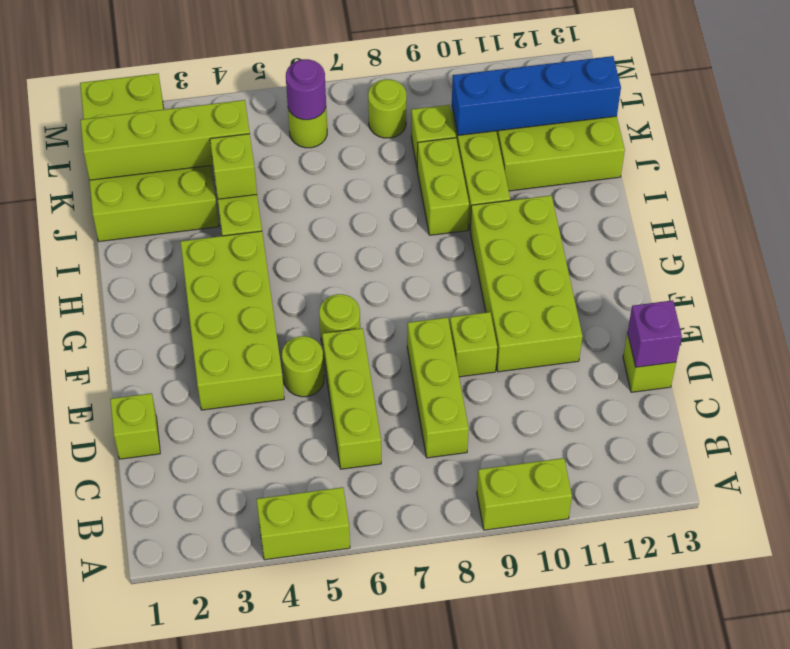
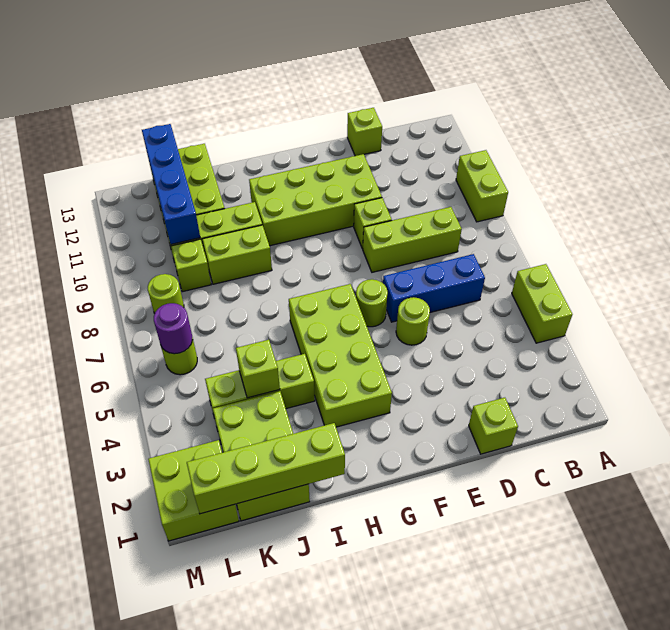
lime 1x3 brick [322,328,381,469] -> blue 1x3 brick [383,254,485,322]
purple 1x1 brick [627,300,682,367] -> none
lime 2x4 brick [181,231,284,410] -> lime 2x4 brick turned to [289,284,392,427]
lime 1x4 brick [81,100,250,180] -> lime 1x4 brick turned to [187,423,345,514]

